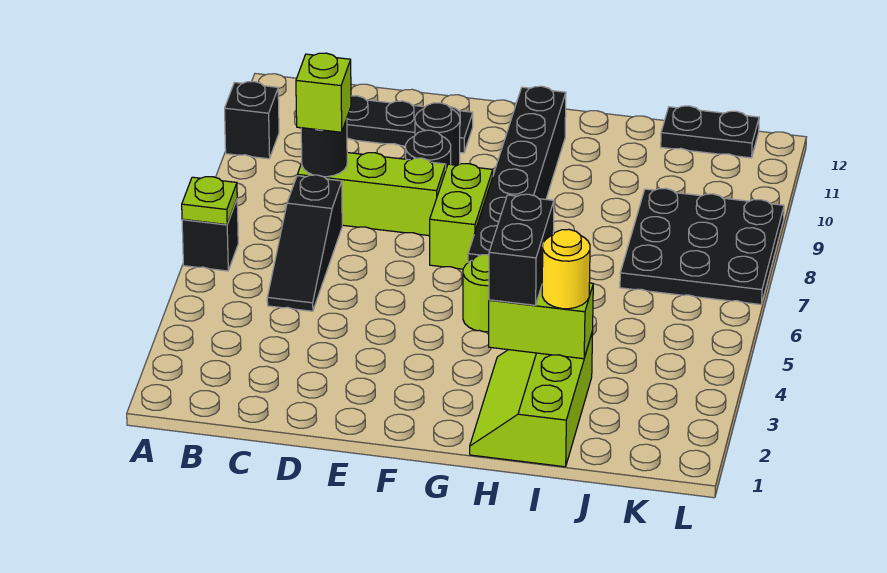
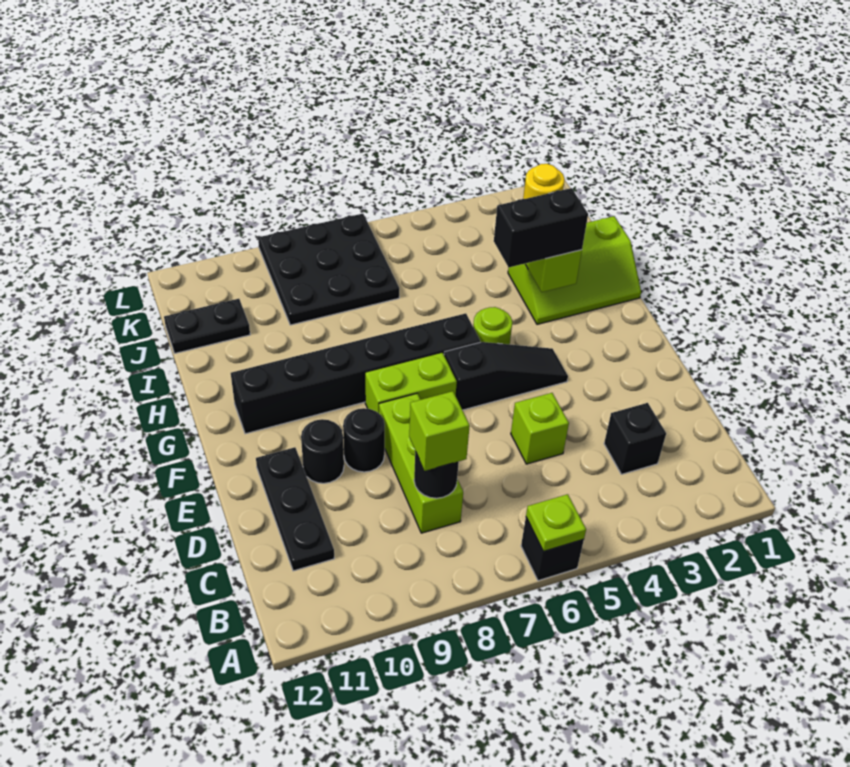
black 1x1 brick [225,82,279,159] -> black 1x1 brick moved to [604,403,666,474]
black 1x3 slope [267,175,342,311] -> black 1x3 slope moved to [444,342,568,410]
none -> lime 1x1 brick [511,393,569,464]
black 1x2 plate [661,106,759,158] -> black 1x2 plate turned to [164,299,250,353]

